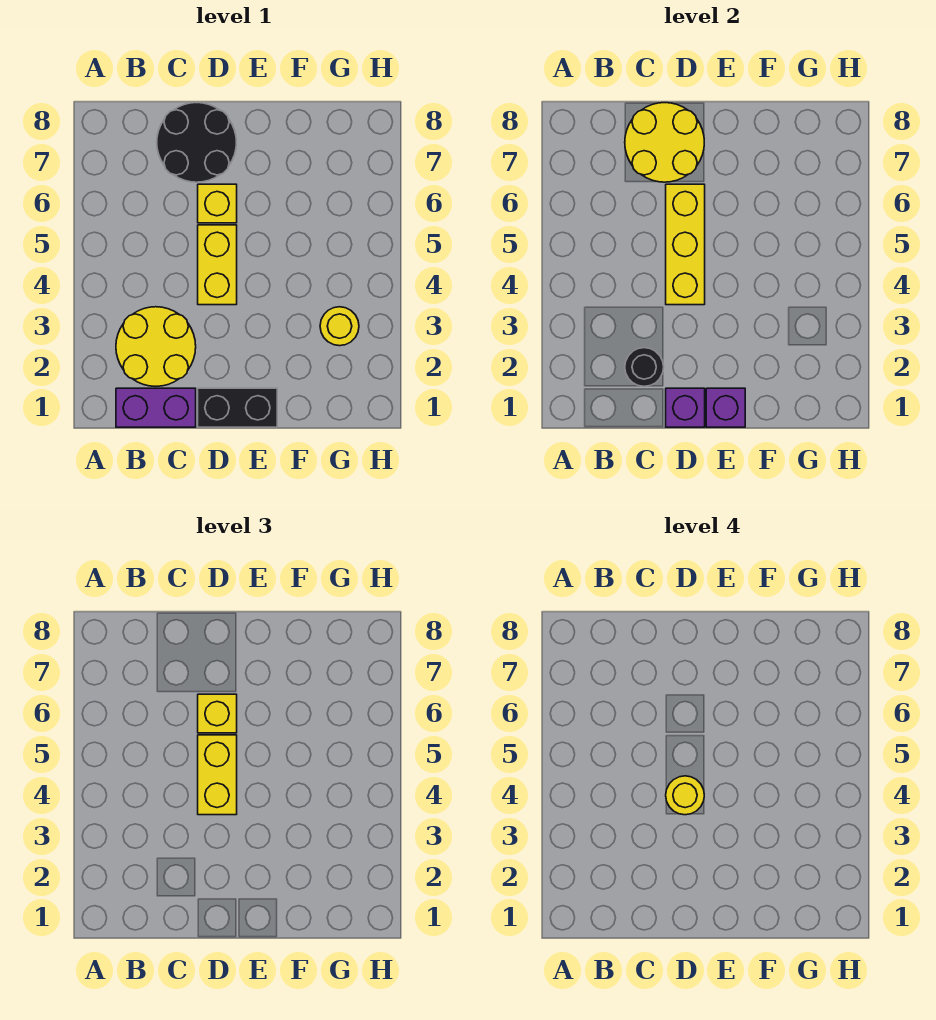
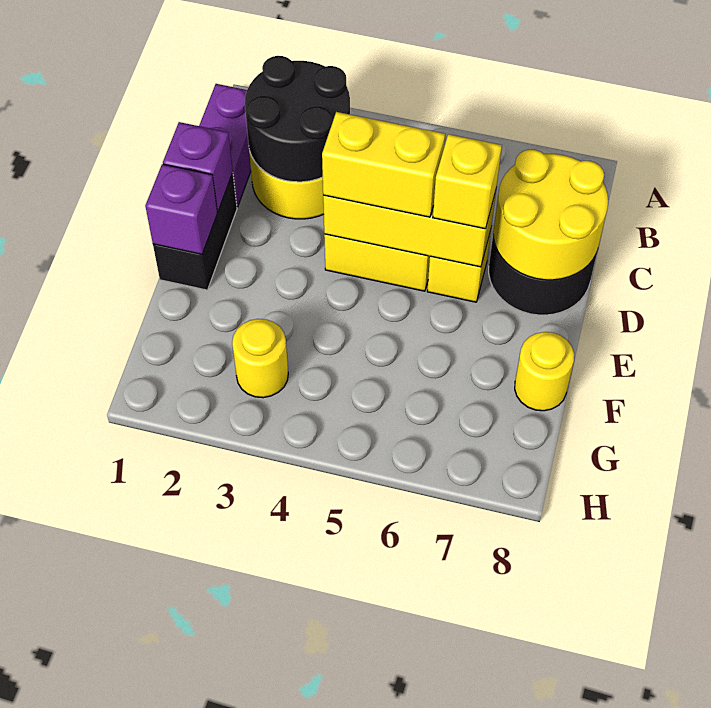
black 1x1 round brick [625,348,664,386] -> black 2x2 round brick [245,56,350,182]
yellow 1x1 round brick [666,776,704,815] -> yellow 1x1 round brick moved to [515,332,574,411]

